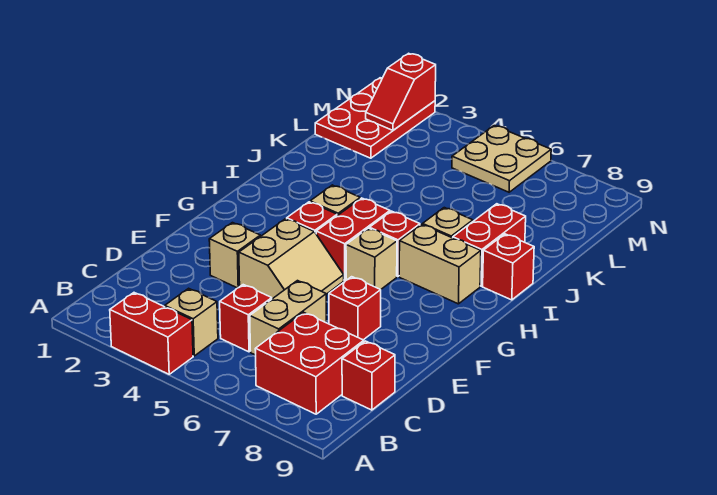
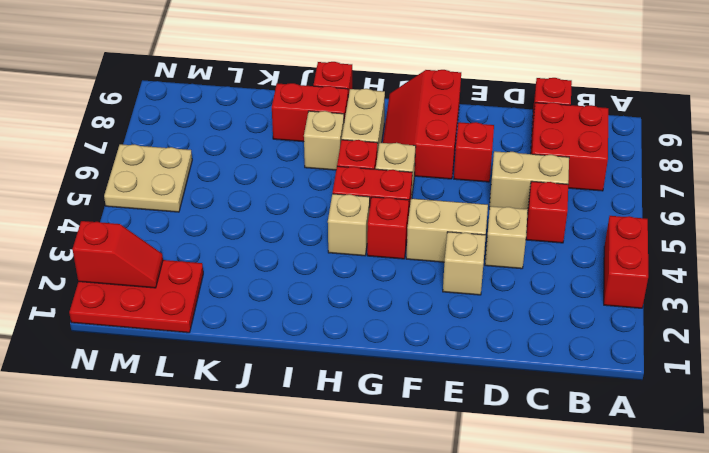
tan 1x1 brick [165,288,218,356] -> tan 1x1 brick moved to [485,206,528,269]
none -> red 2x3 slope [383,70,461,179]

